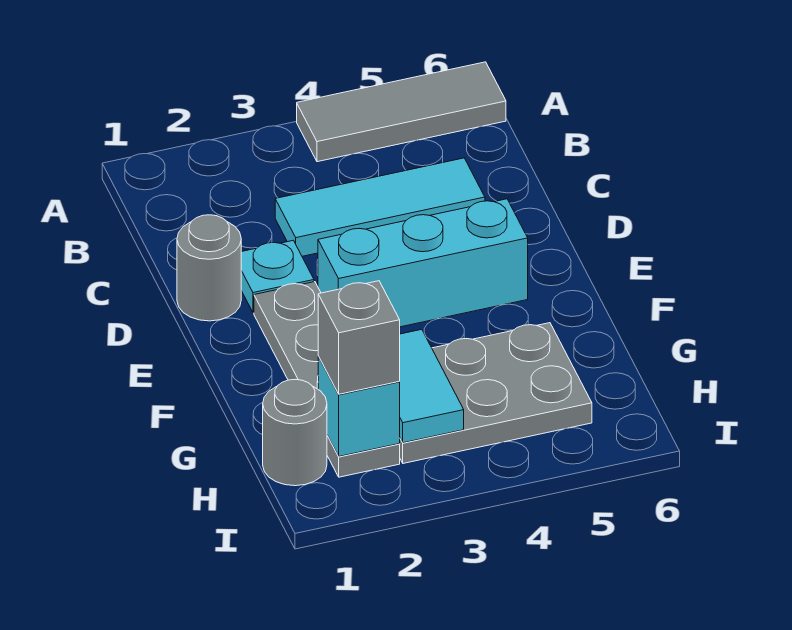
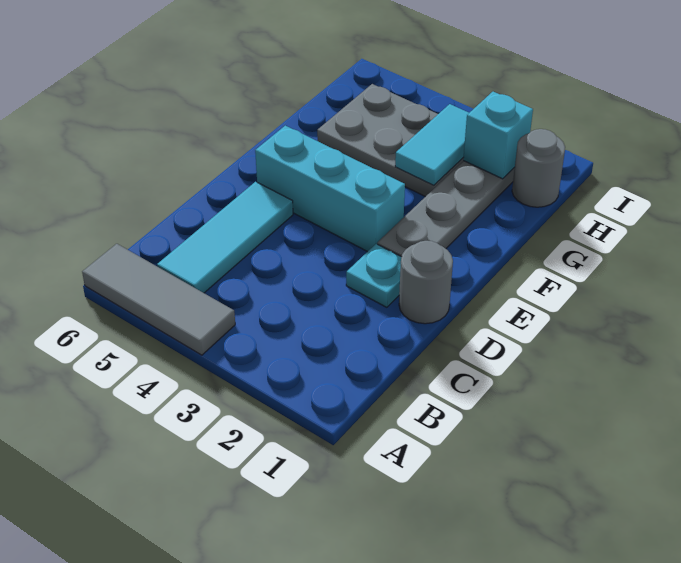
cyan 1x3 tile [275,158,485,256] -> cyan 1x3 tile turned to [157,182,293,293]
grey 1x1 brick [318,281,400,394] -> none

